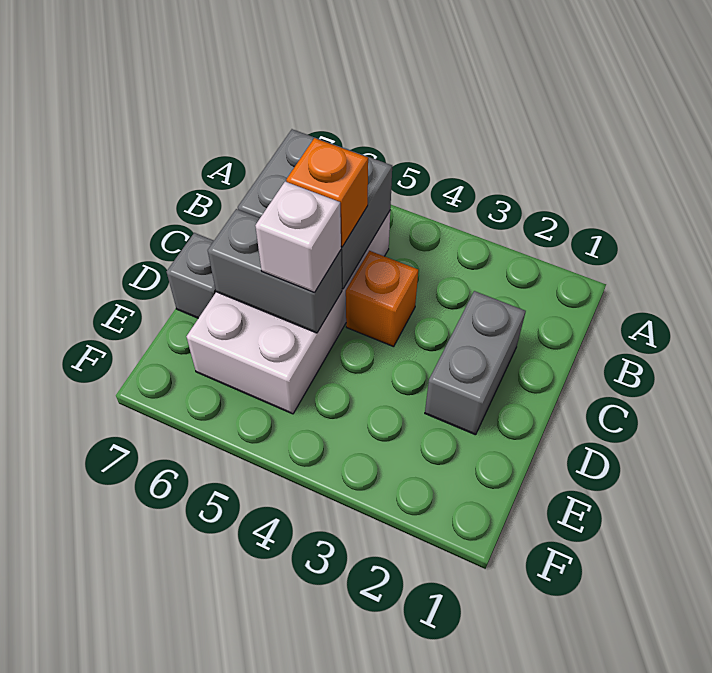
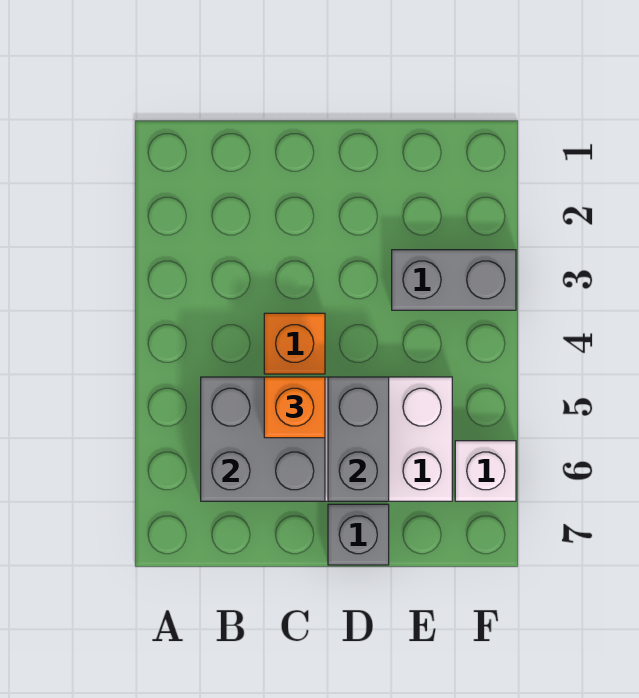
grey 1x2 brick [425,291,526,435] -> grey 1x2 brick moved to [392,250,516,310]
white 1x1 brick [255,182,341,293] -> white 1x1 brick moved to [455,441,516,501]

